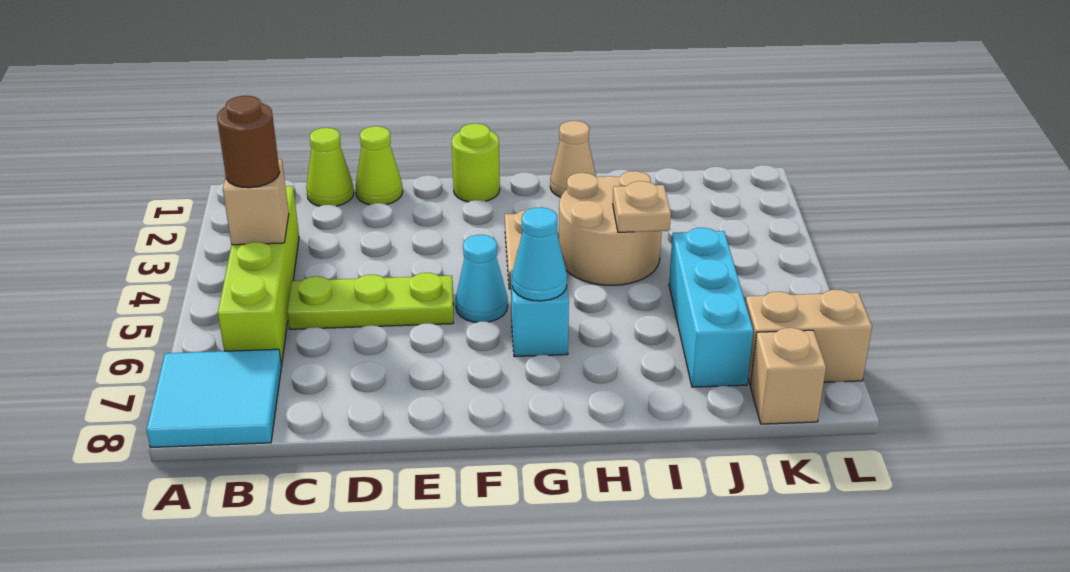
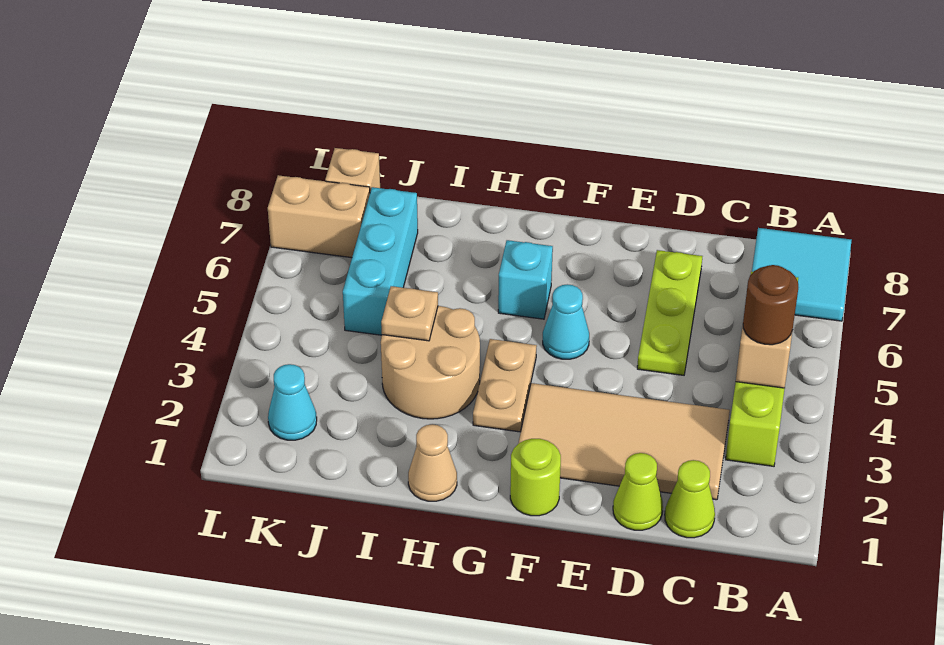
none -> tan 2x4 tile [518,383,730,500]
lime 1x3 plate [287,273,453,329] -> lime 1x3 plate turned to [637,250,702,375]
cyan 1x1 cone [512,207,567,301] -> cyan 1x1 cone moved to [268,364,317,440]

